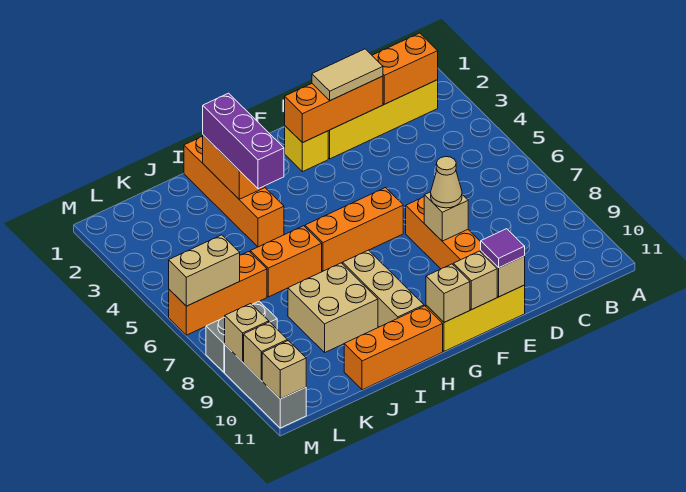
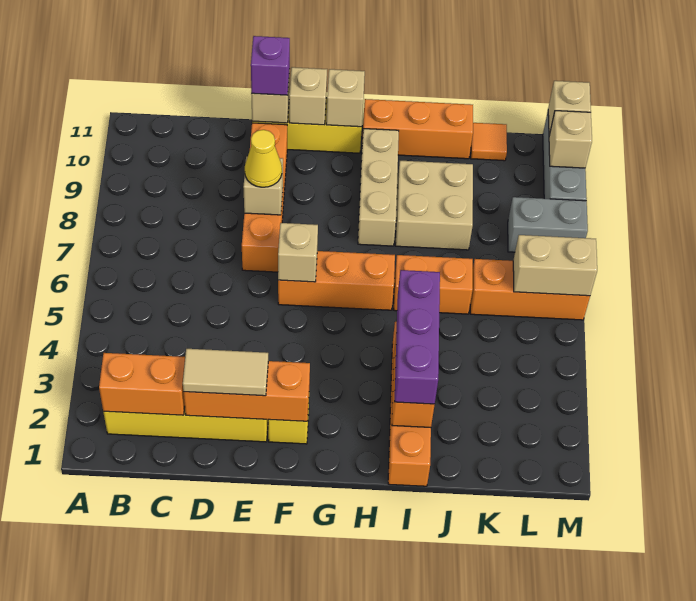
tan 1x1 cone [431,157,462,208] -> yellow 1x1 cone [245,130,282,187]
purple 1x1 tile [481,229,525,268] -> purple 1x1 brick [251,36,290,95]
none -> orange 1x1 tile [471,123,507,161]
tan 1x1 brick [224,303,269,362] -> tan 1x1 brick moved to [278,223,318,282]

